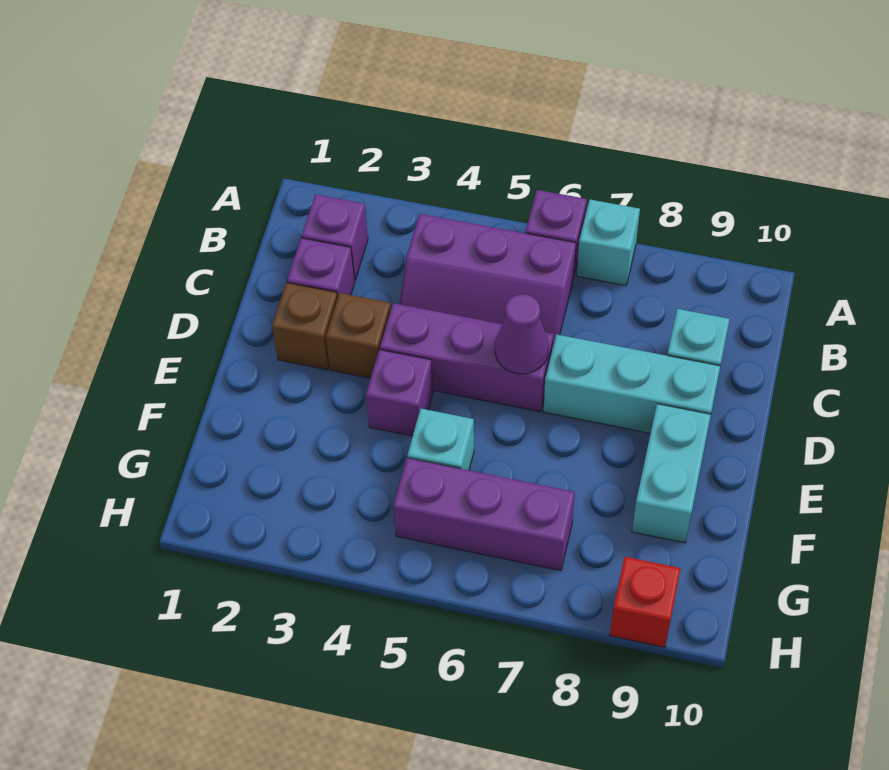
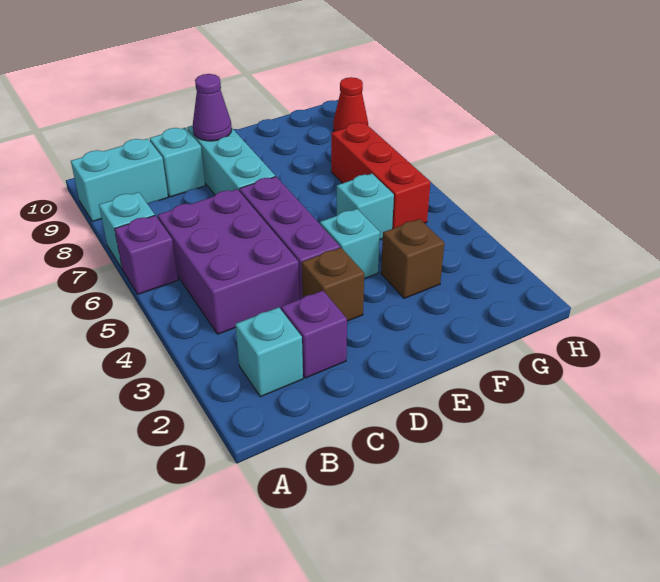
purple 1x1 brick [301,194,368,280] -> cyan 1x1 brick [235,307,303,397]
purple 2x3 slope [400,214,576,345] -> purple 2x3 brick [158,189,300,334]
brown 1x1 brick [272,283,338,370] -> brown 1x1 brick moved to [381,219,444,298]
purple 1x1 cone [495,294,549,374] -> purple 1x1 cone moved to [193,74,232,141]
purple 1x1 brick [366,350,433,436] -> cyan 1x1 brick [320,209,380,278]
cyan 1x2 brick [632,404,711,543] -> cyan 1x2 brick moved to [71,139,168,221]
purple 1x3 brick [393,458,575,571] -> red 1x3 brick [331,123,430,229]
red 1x1 brick [610,557,681,647] -> red 1x1 cone [333,77,368,132]

